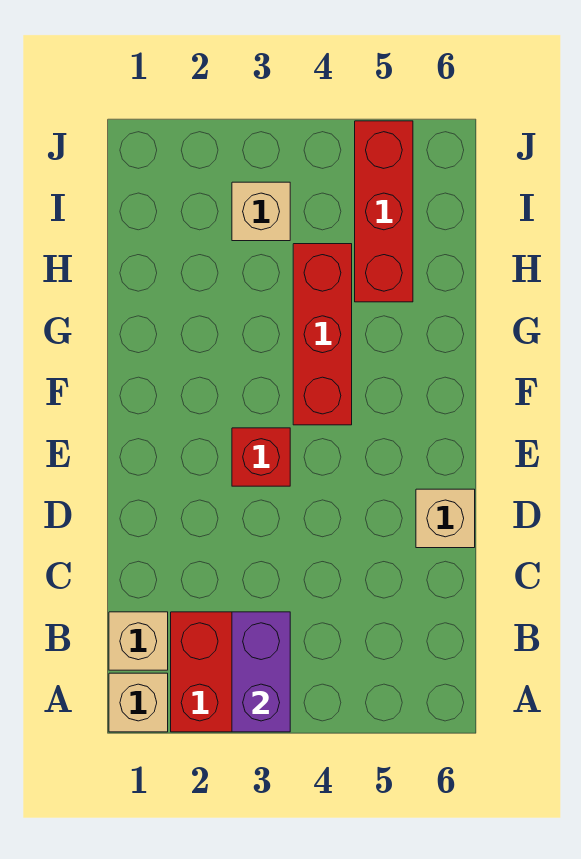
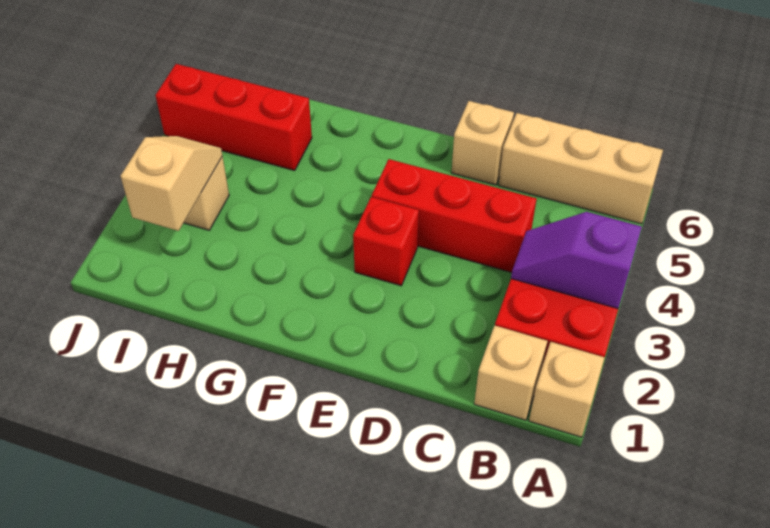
purple 1x2 brick [232,612,290,732] -> purple 1x2 slope [511,212,642,309]
none -> tan 1x3 brick [499,113,663,224]
red 1x3 brick [293,244,352,425] -> red 1x3 brick moved to [372,159,536,272]
none -> tan 1x2 slope [121,136,222,231]

